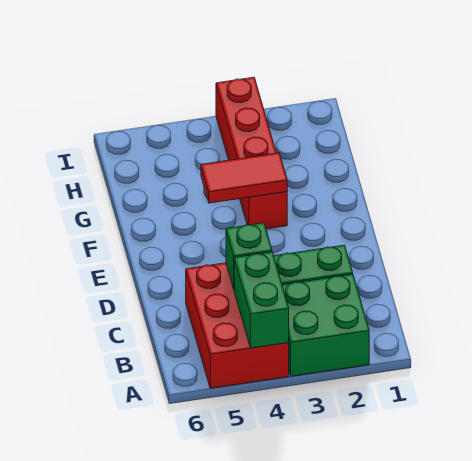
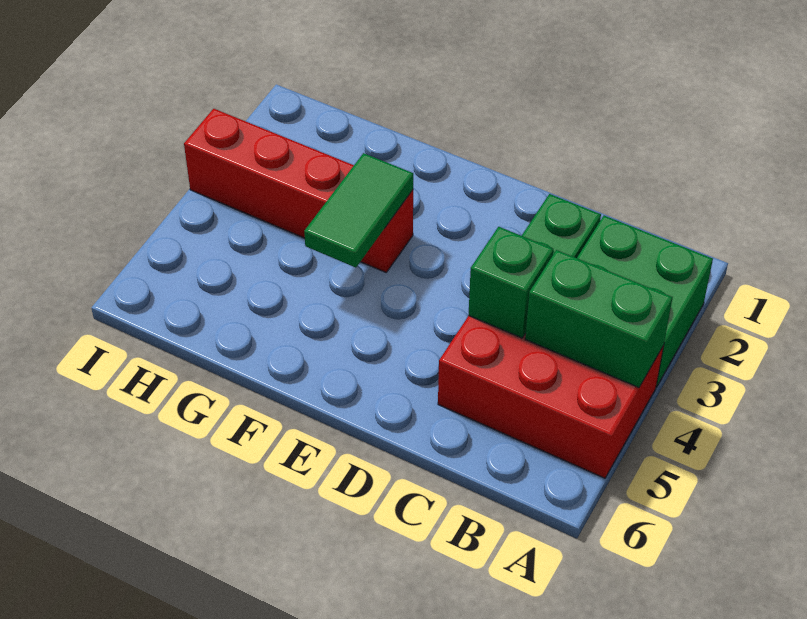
red 1x2 tile [201,153,287,203] -> green 1x2 tile [304,153,413,268]

